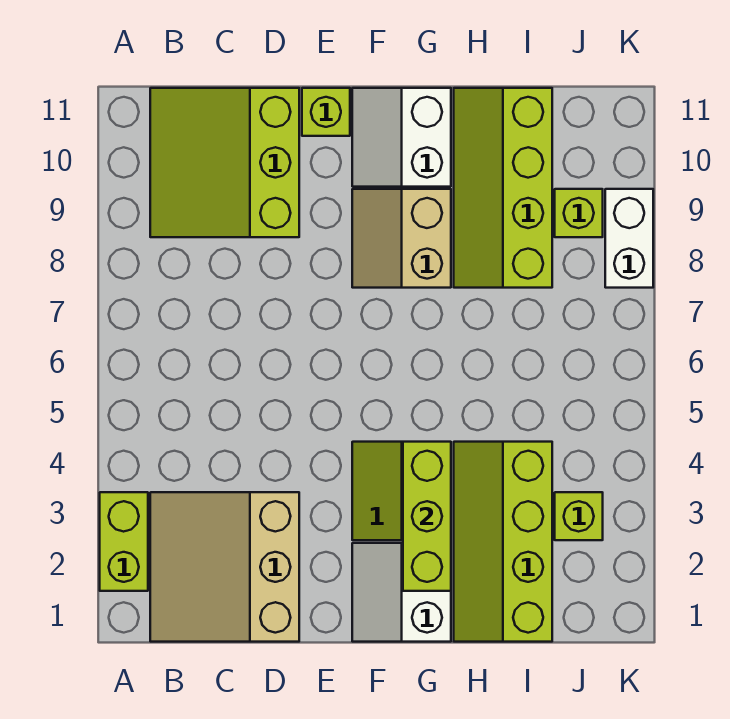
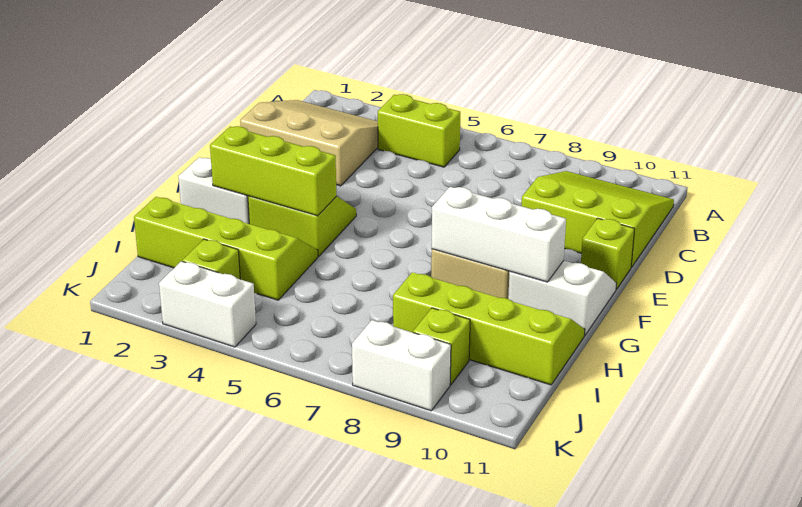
lime 1x2 brick [100,492,148,591] -> lime 1x2 brick moved to [378,94,460,167]
none -> white 1x3 brick [432,187,566,282]
none -> white 1x2 brick [159,261,256,347]

